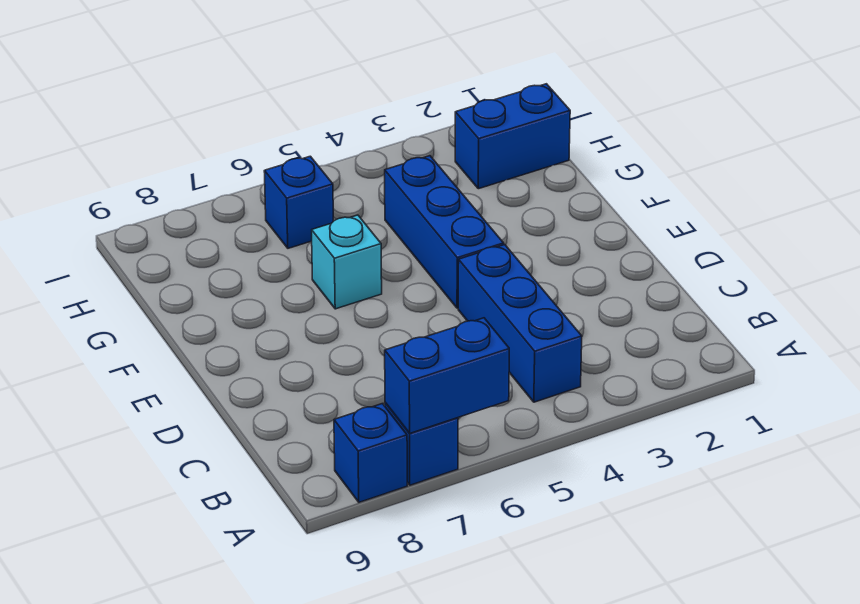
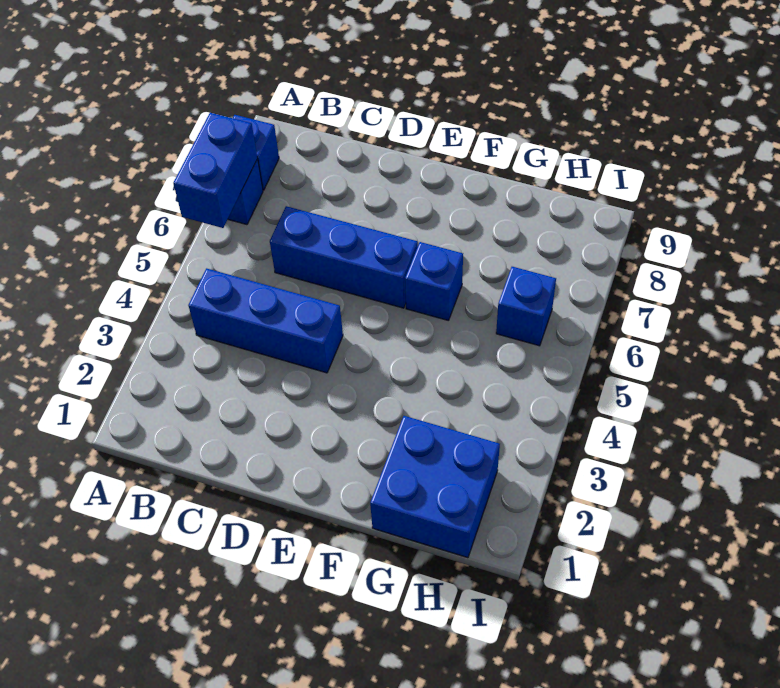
blue 1x3 brick [385,156,504,308] -> blue 1x3 brick moved to [270,206,418,308]
cyan 1x1 brick [312,215,382,309] -> blue 1x1 brick [405,242,463,321]
blue 1x2 brick [455,84,570,189] -> blue 2x2 brick [370,416,500,558]

